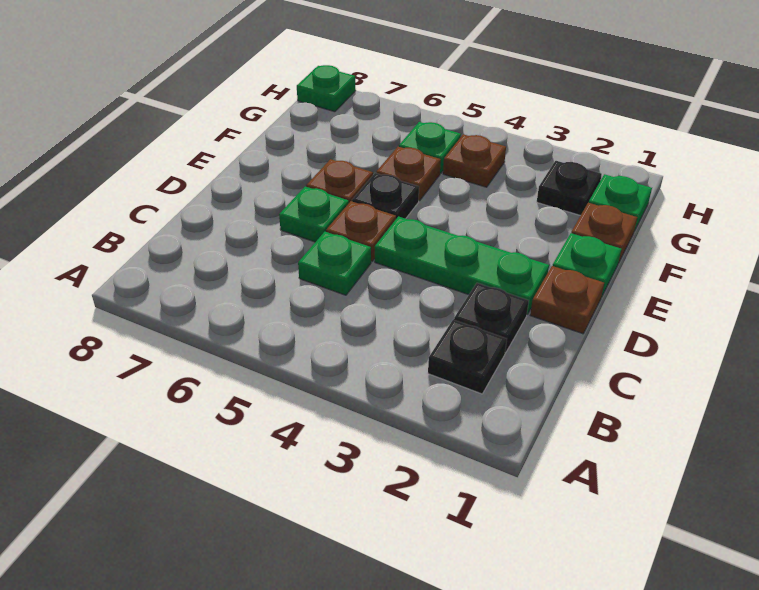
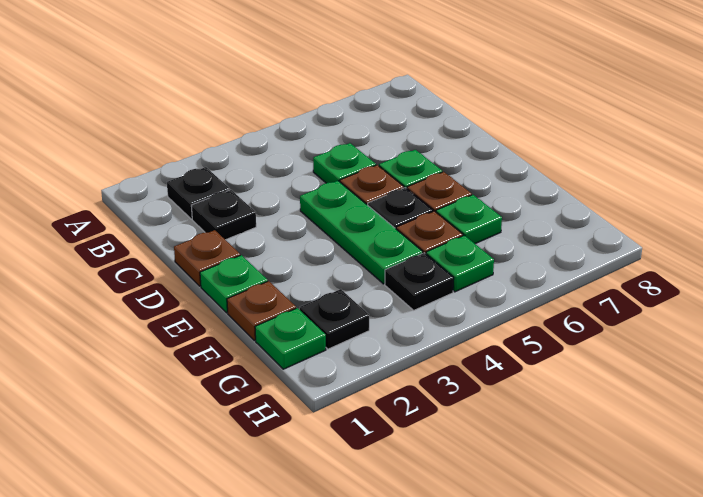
green 1x3 plate [375,216,549,315] -> green 1x3 plate turned to [300,181,423,284]
brown 1x1 plate [443,134,506,187] -> black 1x1 plate [385,253,454,310]
green 1x1 plate [297,65,356,112] -> green 1x1 plate moved to [436,195,502,244]

